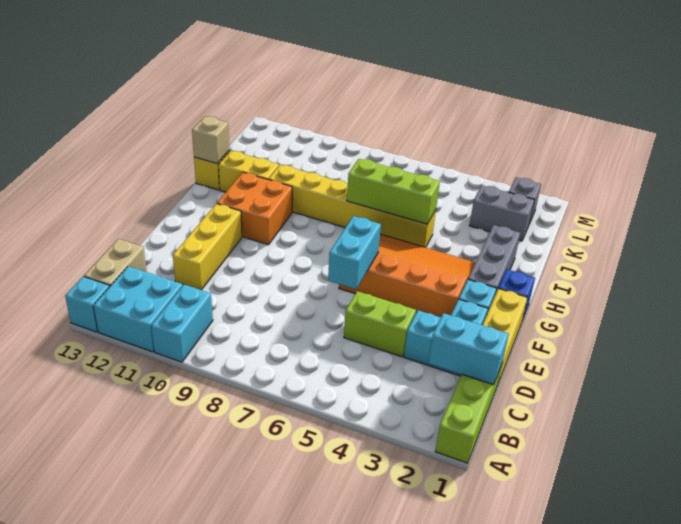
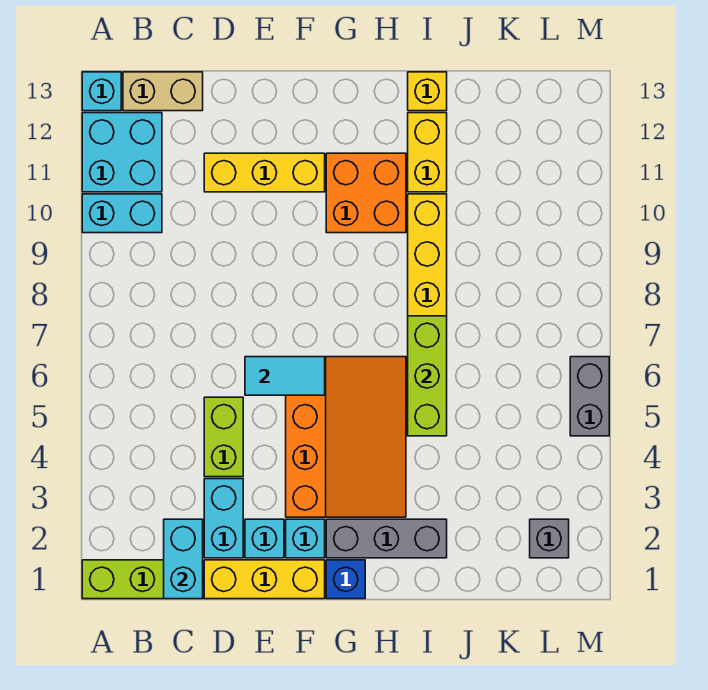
cyan 1x2 brick [328,216,381,289] -> cyan 1x2 tile [245,357,325,395]
tan 1x1 brick [192,116,229,164] -> none
grey 1x2 brick [469,185,534,241] -> grey 1x2 brick moved to [570,357,609,436]

